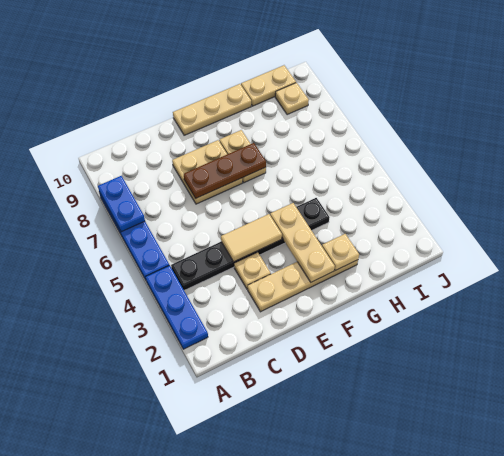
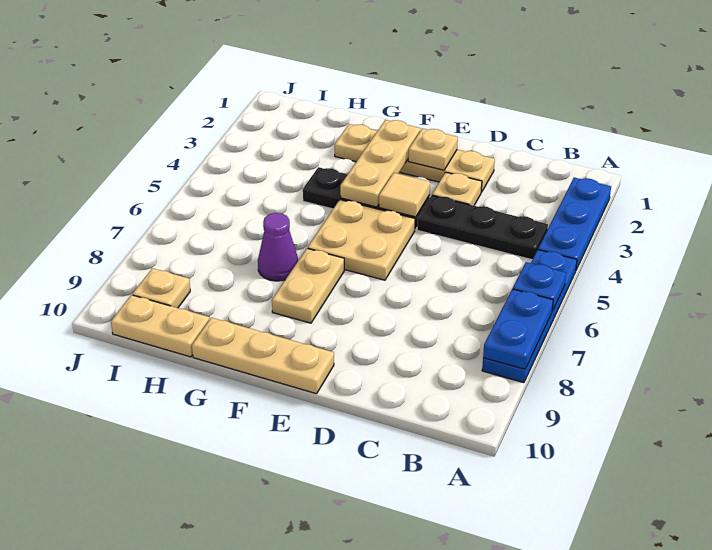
none -> blue 1x1 plate [513,262,566,311]
tan 1x2 tile [221,214,282,262] -> tan 1x1 tile [379,173,430,217]
tan 2x2 plate [172,140,242,204] -> tan 2x2 plate moved to [308,200,415,280]
brown 1x3 plate [184,143,266,198] -> none
tan 1x1 plate [322,234,359,271] -> tan 1x1 plate moved to [408,128,458,170]
none -> purple 1x1 cone [258,213,298,281]

